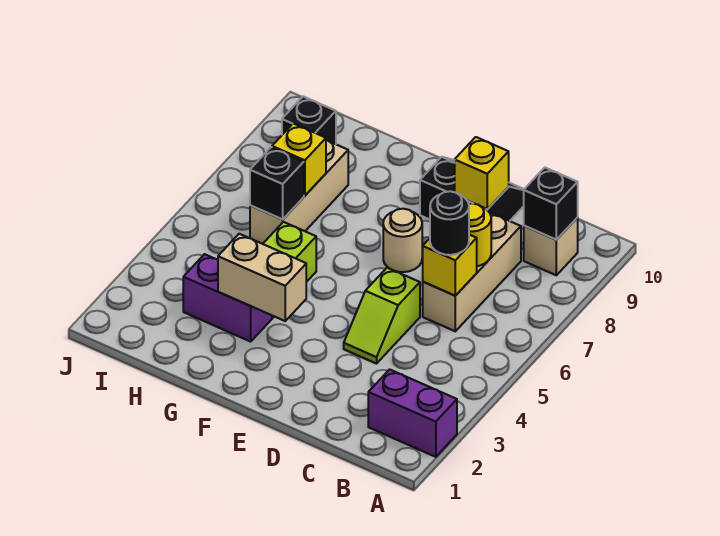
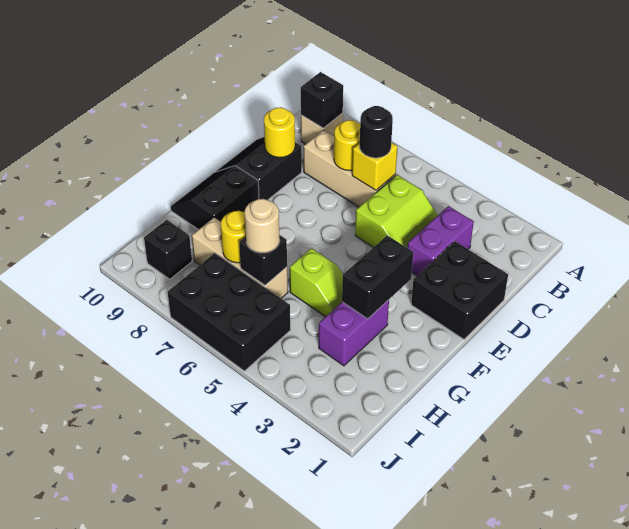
purple 1x2 brick [368,369,457,457] -> purple 1x2 brick moved to [408,206,474,275]
none -> black 2x2 brick [411,241,508,339]
lime 1x2 slope [344,268,420,364] -> lime 2x2 slope [355,175,438,248]
yellow 1x1 brick [455,137,509,209] -> yellow 1x1 round brick [264,107,295,157]
tan 1x1 round brick [383,209,422,272] -> tan 1x1 round brick moved to [245,199,280,253]
tan 1x2 brick [218,234,306,321] -> black 1x2 brick [342,235,413,319]
none -> black 2x2 slope [171,166,259,230]
yellow 1x1 brick [272,123,326,196] -> yellow 1x1 round brick [221,211,246,263]
none -> black 2x3 brick [168,253,290,371]

